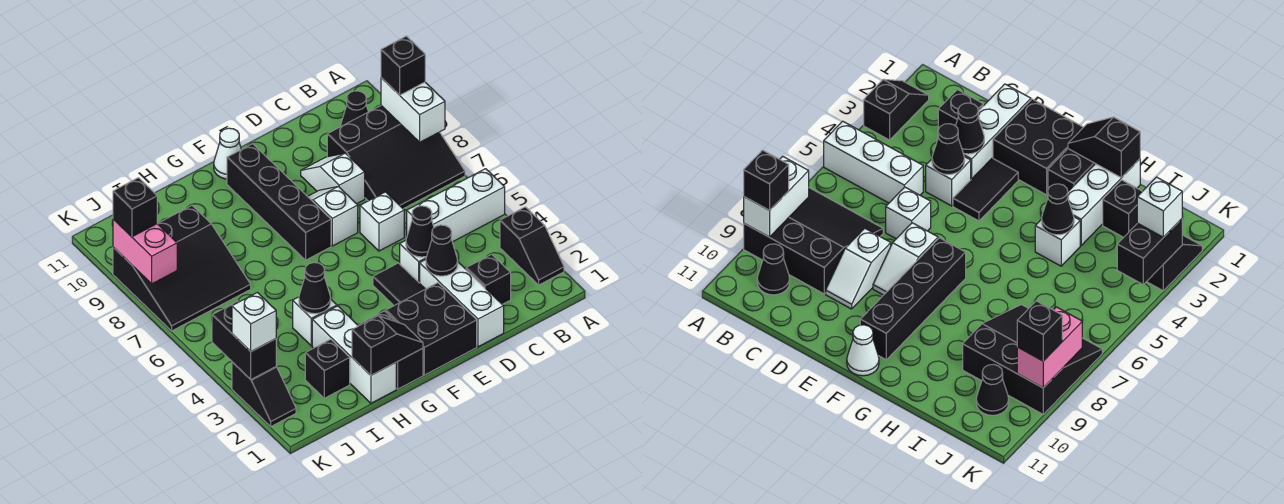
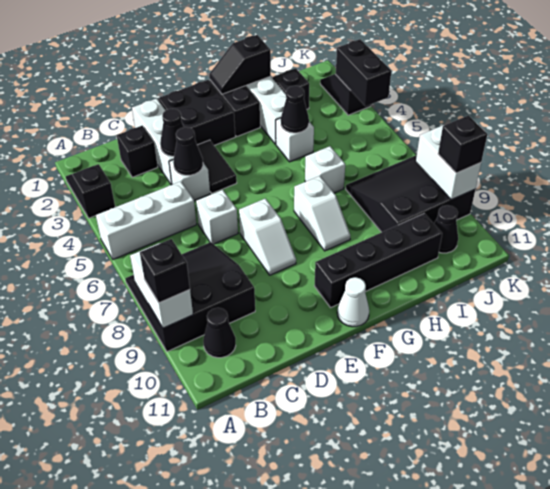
white 1x2 slope [301,153,365,204] -> white 1x2 slope moved to [294,176,350,251]
black 1x4 brick [227,144,331,260] -> black 1x4 brick turned to [315,213,442,307]
white 1x1 brick [232,292,276,352] -> white 1x1 brick moved to [305,146,345,193]
pink 1x2 brick [113,219,177,284] -> white 1x2 brick [416,125,481,200]

